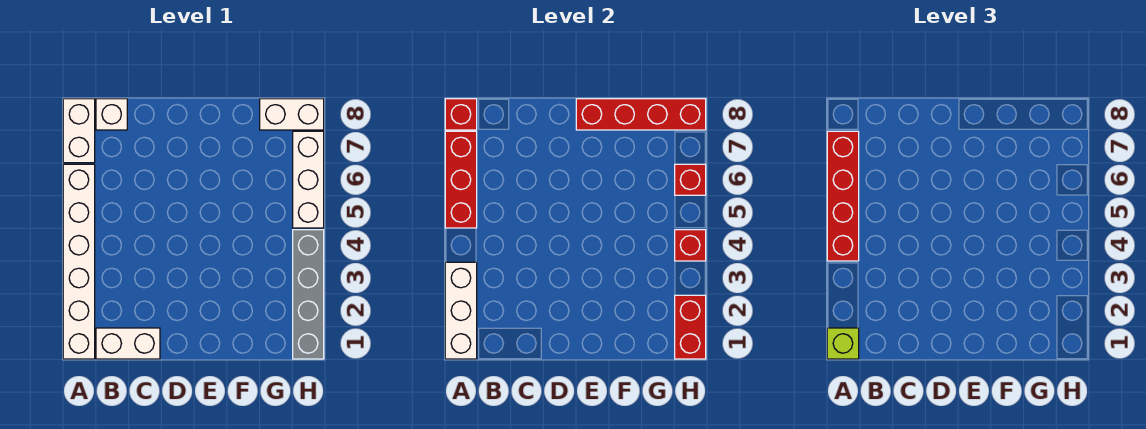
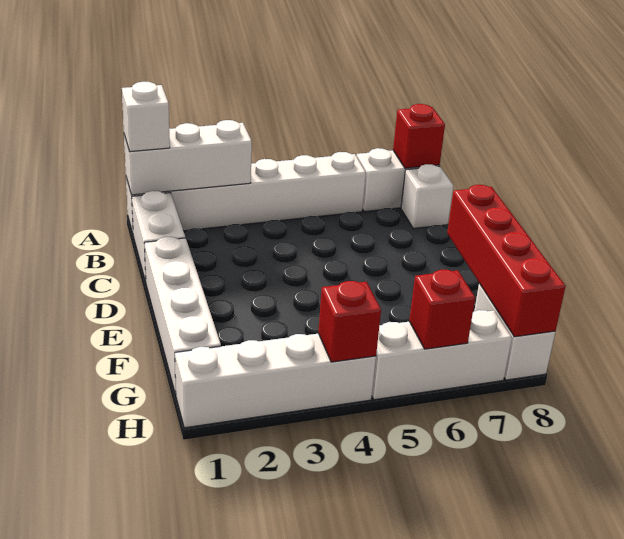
lime 1x1 brick [827,328,859,359] -> white 1x1 brick [122,82,170,152]
red 1x4 brick [827,131,859,261] -> none
red 1x3 brick [445,131,477,228] -> none
none -> white 1x4 brick [145,237,221,395]
grey 1x4 brick [293,230,324,359] -> white 1x4 brick [175,334,376,428]
red 1x2 brick [675,295,706,359] -> none

